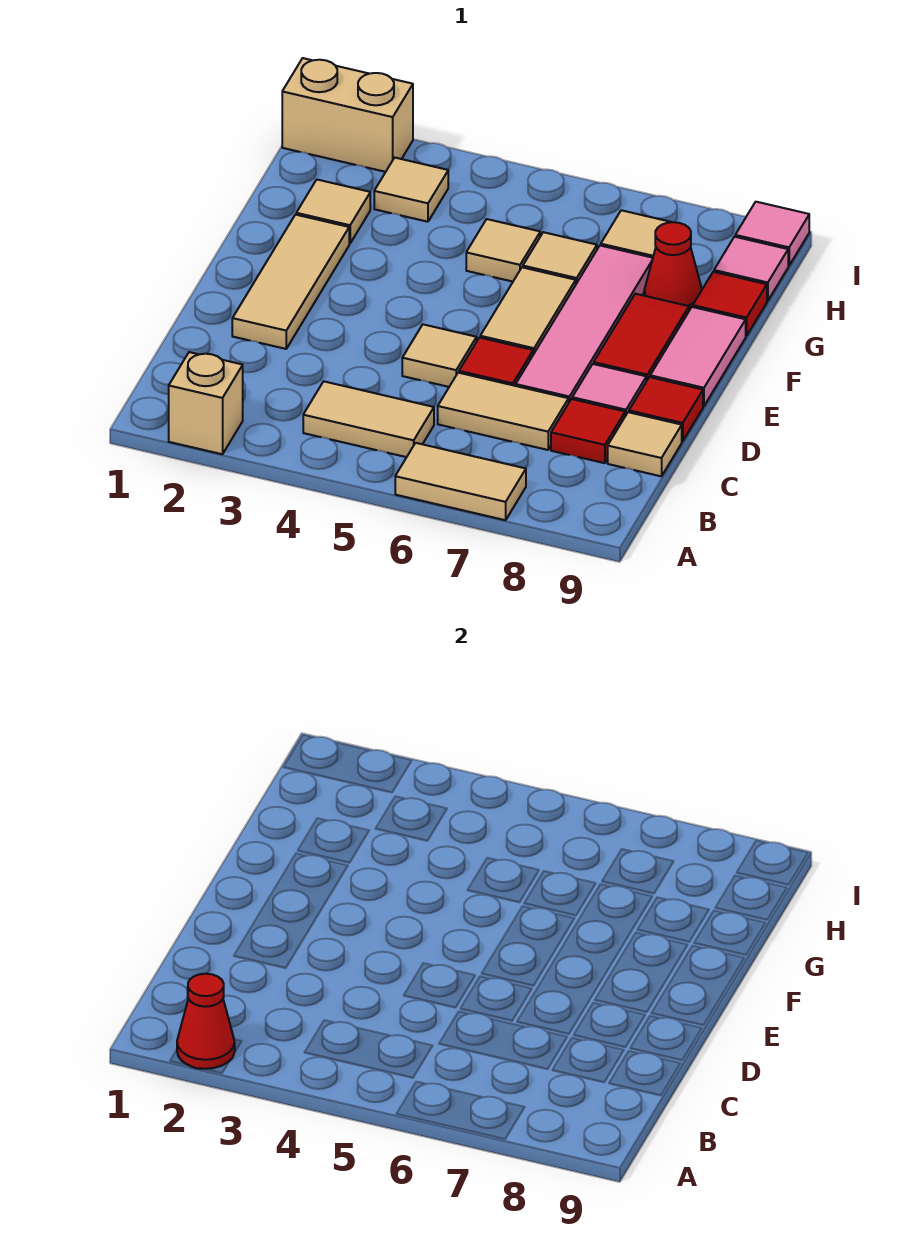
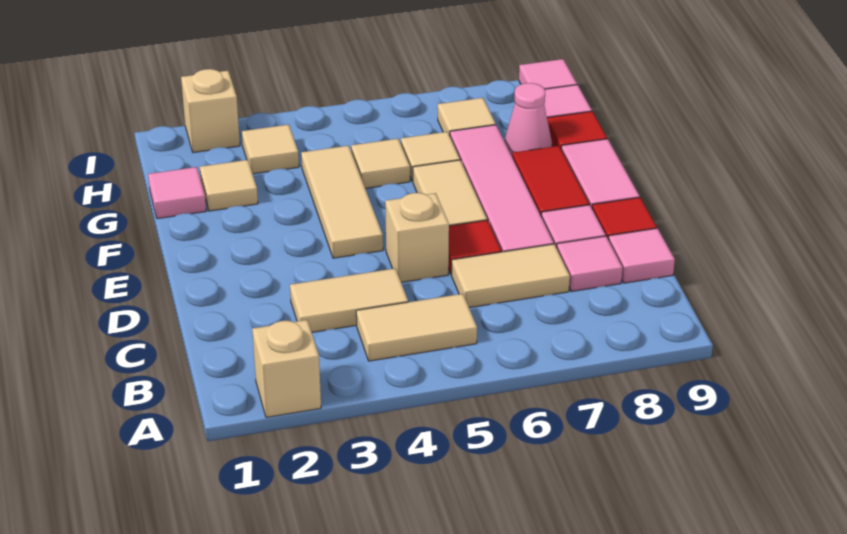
red 1x1 cone [177,974,235,1069] -> none
tan 1x2 tile [395,443,526,520] -> tan 1x2 tile moved to [290,268,408,332]
red 1x1 tile [551,399,625,463] -> pink 1x1 tile [557,236,623,292]
tan 1x1 tile [608,412,682,476] -> pink 1x1 tile [609,228,675,283]
tan 1x3 tile [232,215,349,349] -> tan 1x3 tile moved to [301,146,383,258]
tan 1x1 tile [402,324,477,387] -> tan 1x1 brick [385,193,449,282]
none -> pink 1x1 tile [148,167,206,219]
red 1x1 cone [644,222,702,310] -> pink 1x1 cone [504,83,552,156]
tan 1x2 brick [282,58,413,172] -> tan 1x1 brick [181,69,240,153]

